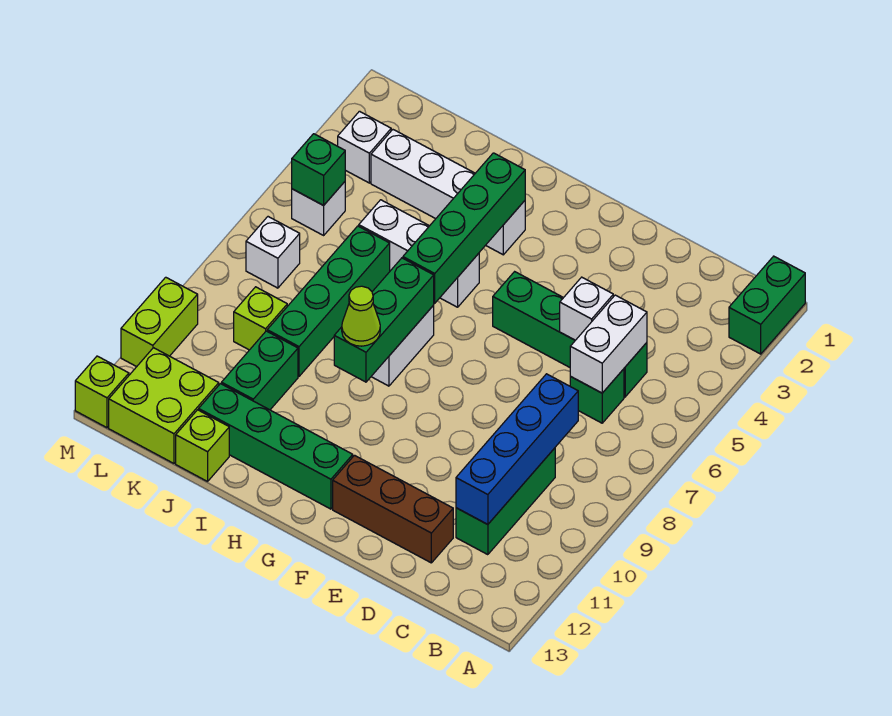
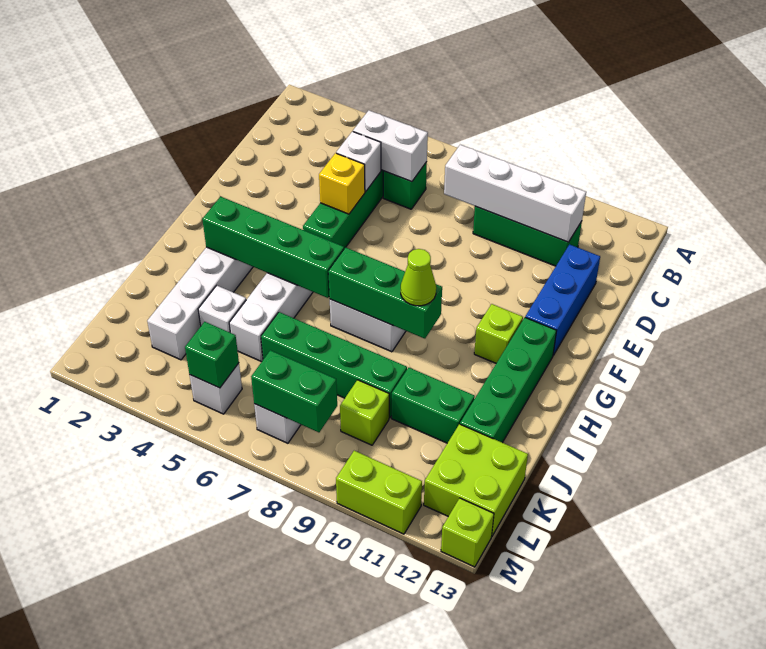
green 1x2 brick [729,256,805,354] -> green 1x2 brick moved to [251,350,337,432]
blue 1x4 brick [456,374,578,525] -> white 1x4 brick [444,145,586,242]
brown 1x3 brick [333,455,453,563] -> blue 1x3 brick [525,244,600,355]
none -> yellow 1x1 brick [319,153,365,214]
lime 1x1 brick [176,410,229,481] -> lime 1x1 brick moved to [474,304,523,363]
white 1x1 brick [338,111,391,183] -> white 1x1 brick moved to [198,286,246,333]

